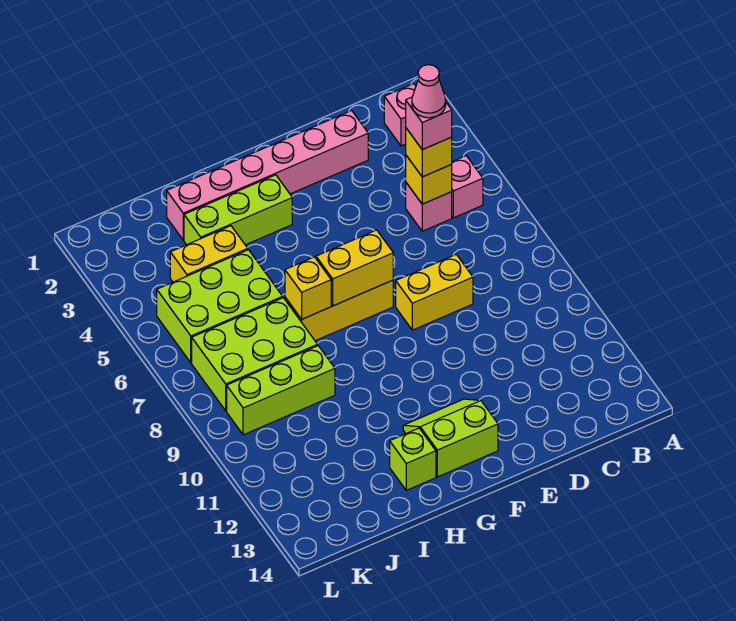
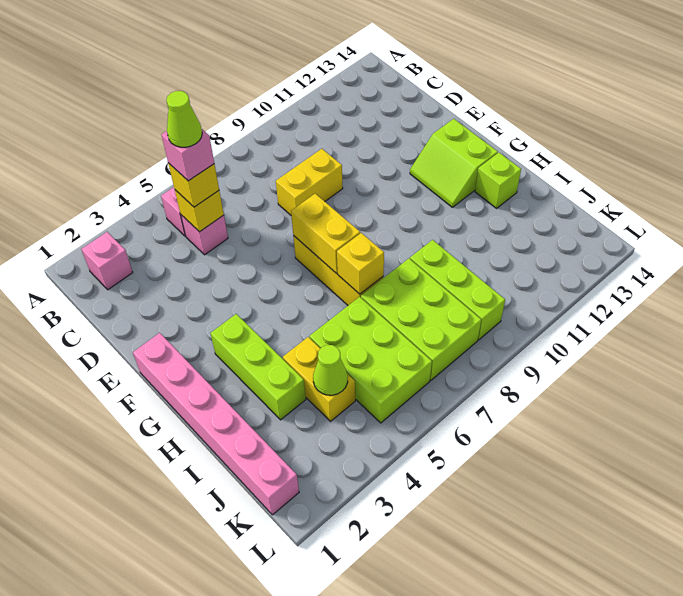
pink 1x1 cone [412,65,446,118] -> lime 1x1 cone [166,91,202,147]
pink 1x6 brick [167,110,368,240] -> pink 1x6 brick moved to [133,333,299,515]
yellow 1x2 brick [396,254,473,330] -> yellow 1x2 brick turned to [276,149,343,215]
none -> lime 1x1 cone [313,345,348,395]

